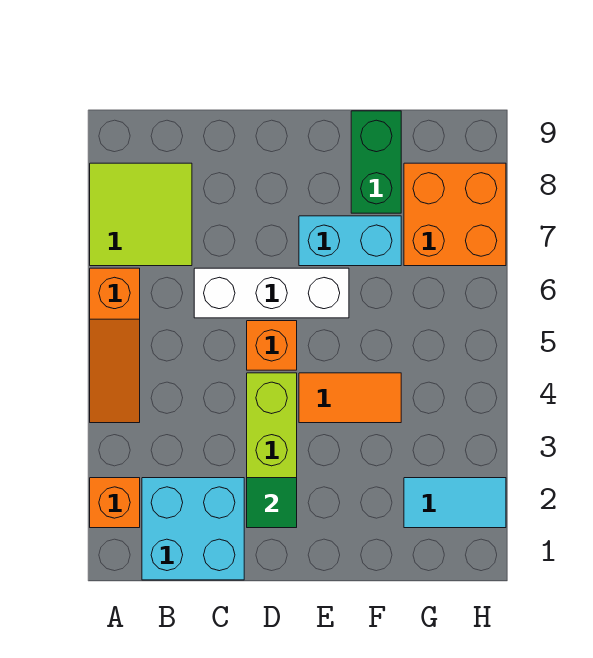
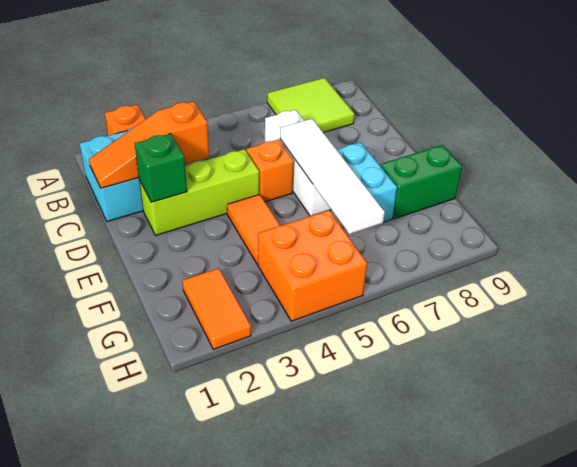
orange 1x3 slope [90,268,140,423] -> orange 1x3 slope moved to [89,101,209,188]
green 1x1 tile [247,478,297,528] -> green 1x1 brick [134,133,187,202]
none -> white 1x4 tile [280,119,385,234]
cyan 1x2 tile [404,478,506,528] -> orange 1x2 tile [183,268,251,349]
orange 2x2 brick [404,163,506,266] -> orange 2x2 brick moved to [258,210,367,321]

